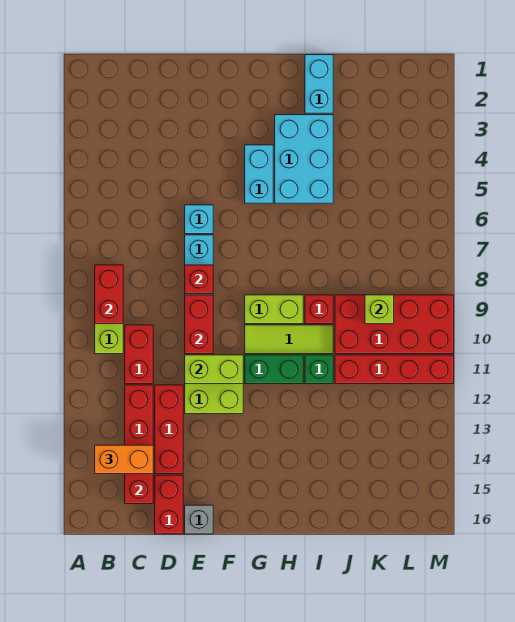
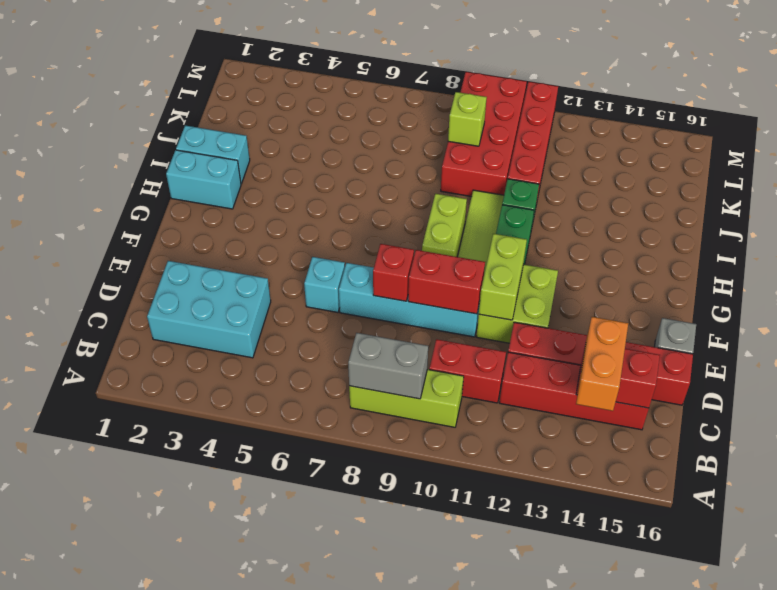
red 1x2 brick [95,265,123,324] -> grey 1x2 brick [348,333,428,399]
cyan 1x2 brick [245,145,273,203] -> cyan 1x2 brick moved to [166,150,241,209]
cyan 2x3 brick [275,115,333,203] -> cyan 2x3 brick moved to [147,261,271,358]
red 1x1 brick [305,295,333,324] -> none

